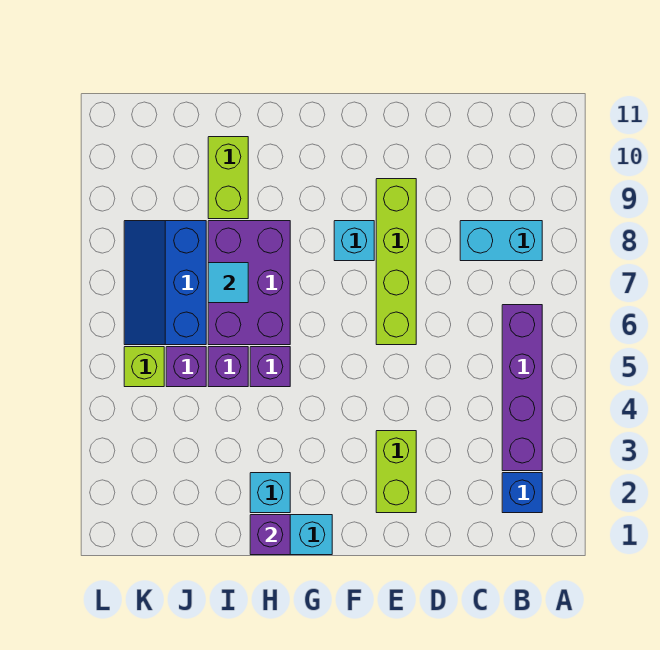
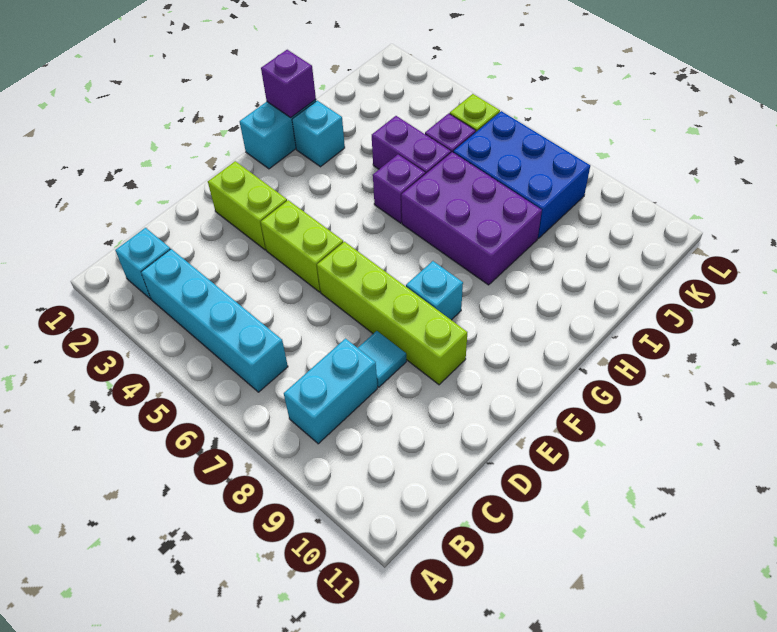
blue 1x1 brick [502,473,542,513] -> cyan 1x1 brick [115,228,170,299]
purple 1x4 brick [502,305,542,471] -> cyan 1x4 brick [141,249,288,392]
purple 1x1 brick [208,347,248,387] -> purple 1x2 brick [372,116,451,174]
cyan 1x1 tile [208,263,248,303] -> cyan 1x1 tile moved to [358,331,406,387]
lime 1x2 brick [208,137,248,219] -> lime 1x2 brick moved to [261,200,343,292]
blue 2x3 slope [124,221,206,345] -> blue 2x3 brick [453,111,590,239]

